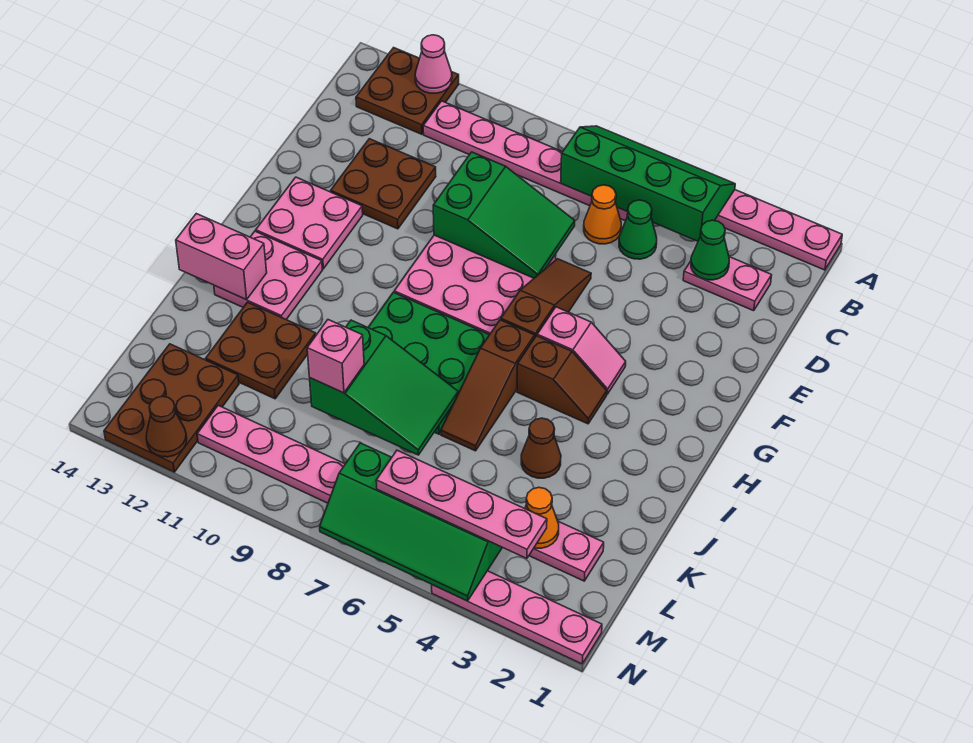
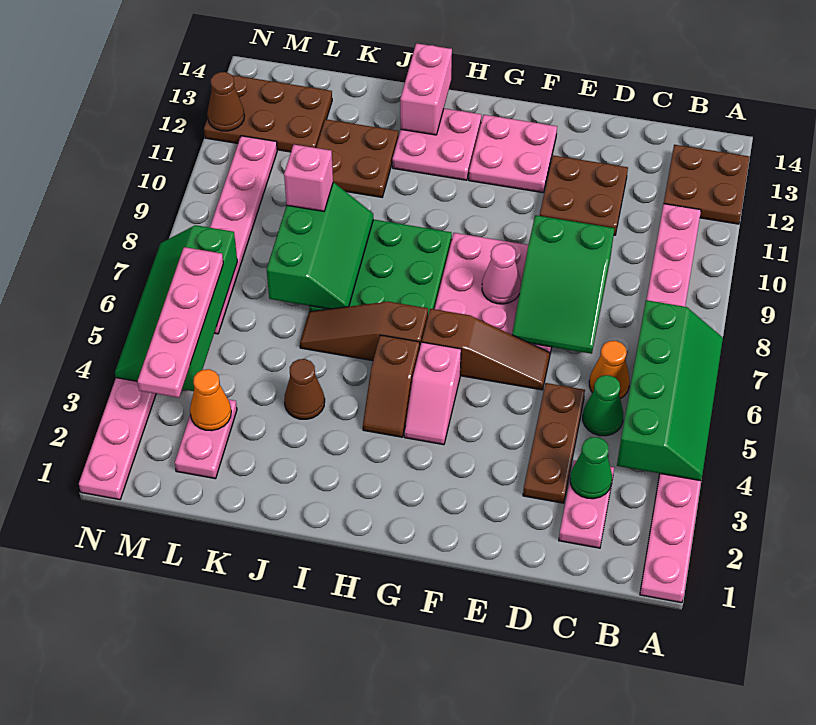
pink 1x1 cone [415,35,452,93] -> pink 1x1 cone moved to [482,244,521,304]
none -> brown 1x3 plate [523,383,585,503]
green 2x3 slope [310,320,458,455] -> green 2x3 slope turned to [267,182,373,309]

